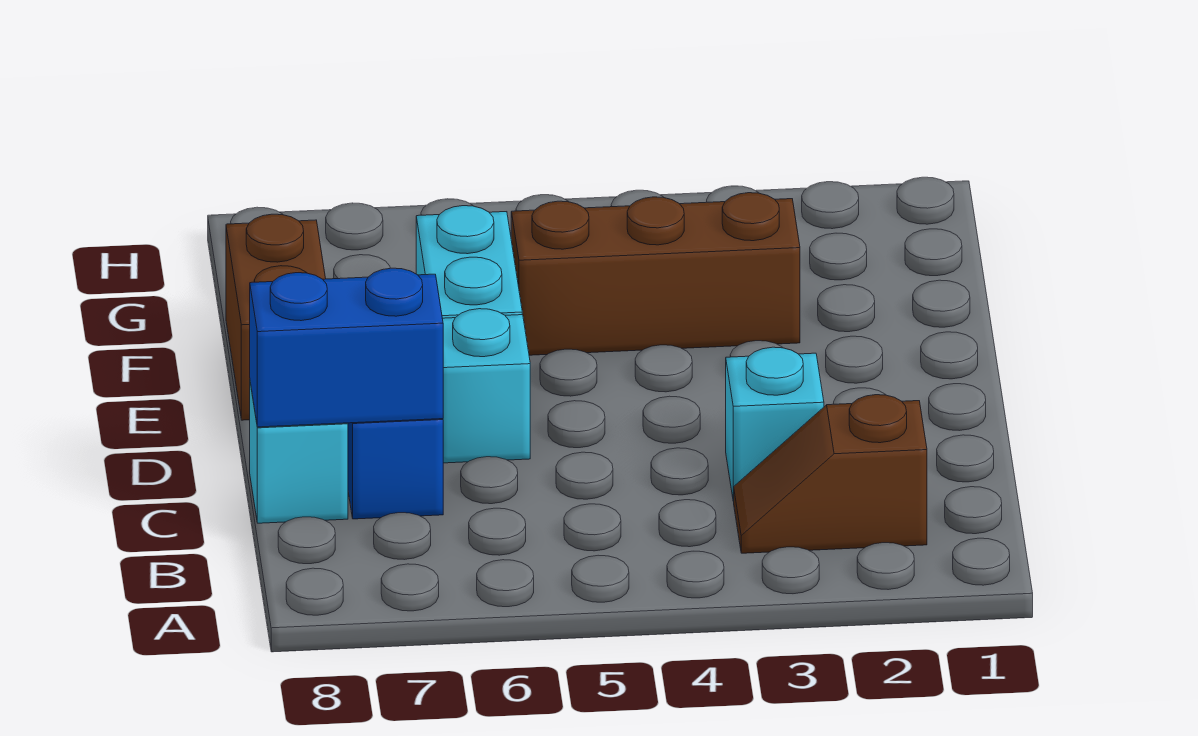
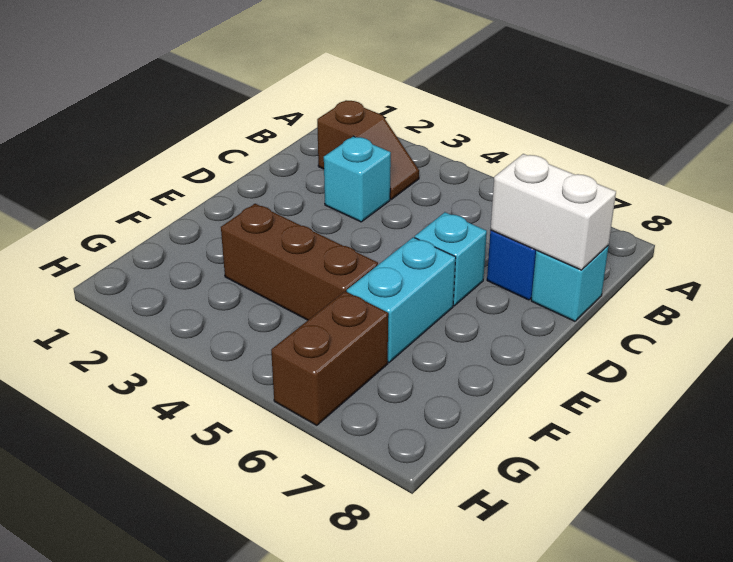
blue 1x2 brick [250,268,443,427] -> white 1x2 brick [490,154,616,270]
brown 1x2 brick [226,214,326,420] -> brown 1x2 brick moved to [271,291,388,425]

